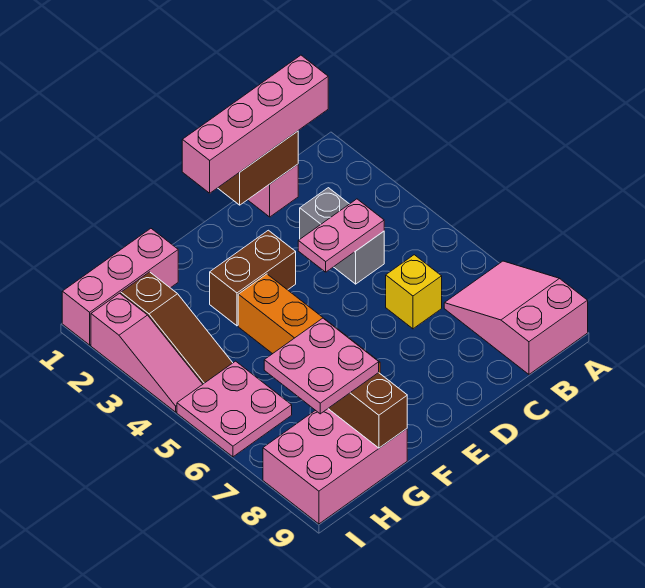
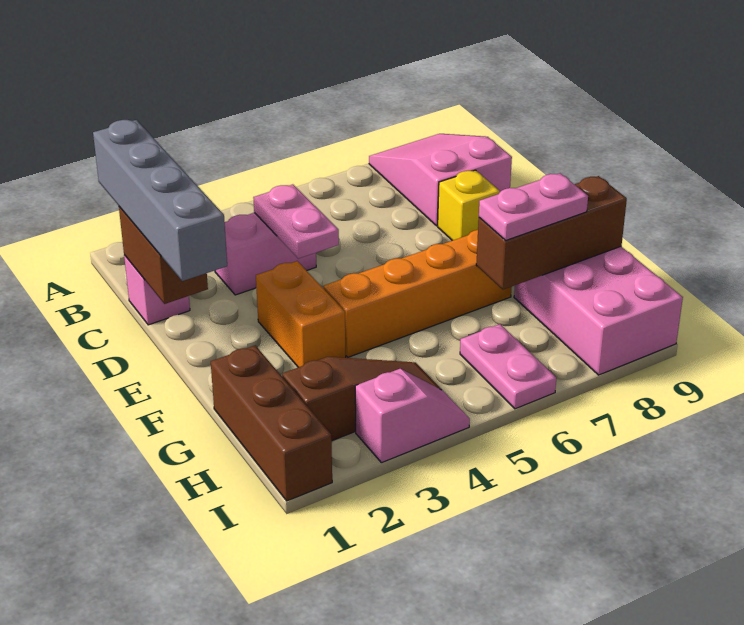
pink 2x3 slope [444,261,588,374] -> pink 2x3 slope turned to [369,134,512,226]
pink 1x4 brick [182,55,328,193] -> grey 1x4 brick [93,120,227,281]
grey 1x2 brick [300,188,384,284] -> pink 1x2 brick [215,213,316,295]
yellow 1x1 brick [386,255,442,329] -> yellow 1x1 brick moved to [438,170,500,241]
brown 1x2 brick [210,230,296,326] -> orange 1x2 brick [256,261,346,367]
pink 1x3 brick [62,229,178,345] -> brown 1x3 brick [211,345,332,501]
pink 2x2 plate [264,318,379,414] -> pink 1x2 plate [479,173,588,241]
pink 2x2 plate [177,361,292,457] -> pink 1x2 plate [460,324,556,409]
pink 1x3 slope [91,293,203,412] -> pink 1x2 slope [355,369,470,463]

